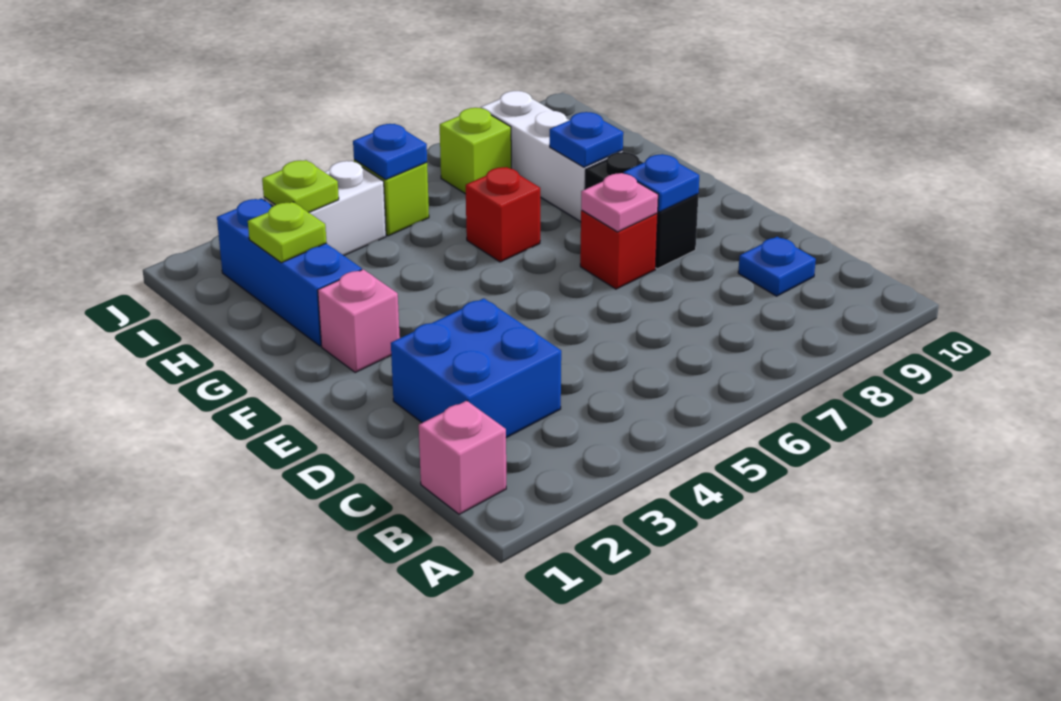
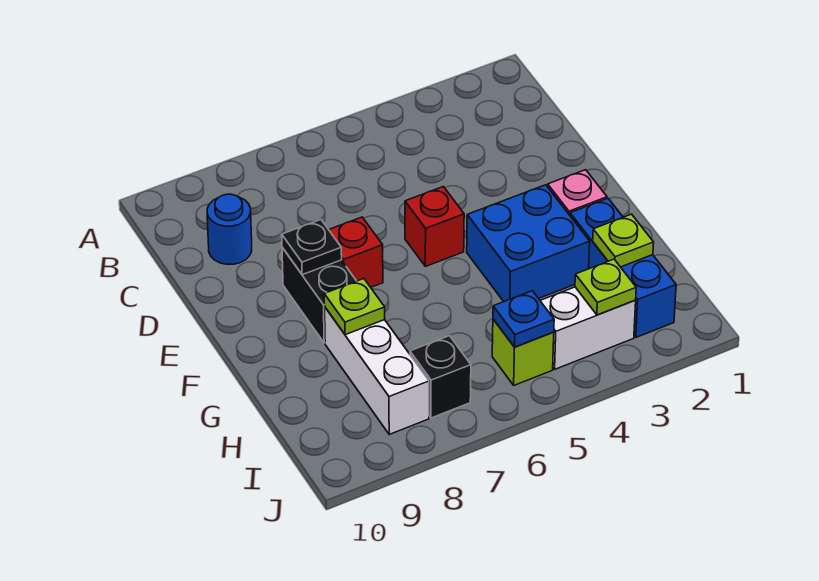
pink 1x1 brick [419,401,506,514] -> none
blue 2x2 brick [391,299,561,438] -> blue 2x2 brick moved to [467,185,590,302]
blue 1x1 plate [738,237,816,296] -> blue 1x1 round brick [207,194,252,264]
pink 1x1 plate [581,173,658,232] -> none
blue 1x1 plate [624,154,699,212] -> black 1x1 plate [282,220,342,275]
red 1x1 brick [466,167,540,262] -> red 1x1 brick moved to [405,187,464,266]
blue 1x1 plate [550,112,623,167] -> lime 1x1 plate [324,279,385,335]
lime 1x1 brick [440,108,511,194] -> black 1x1 brick [410,336,471,418]

